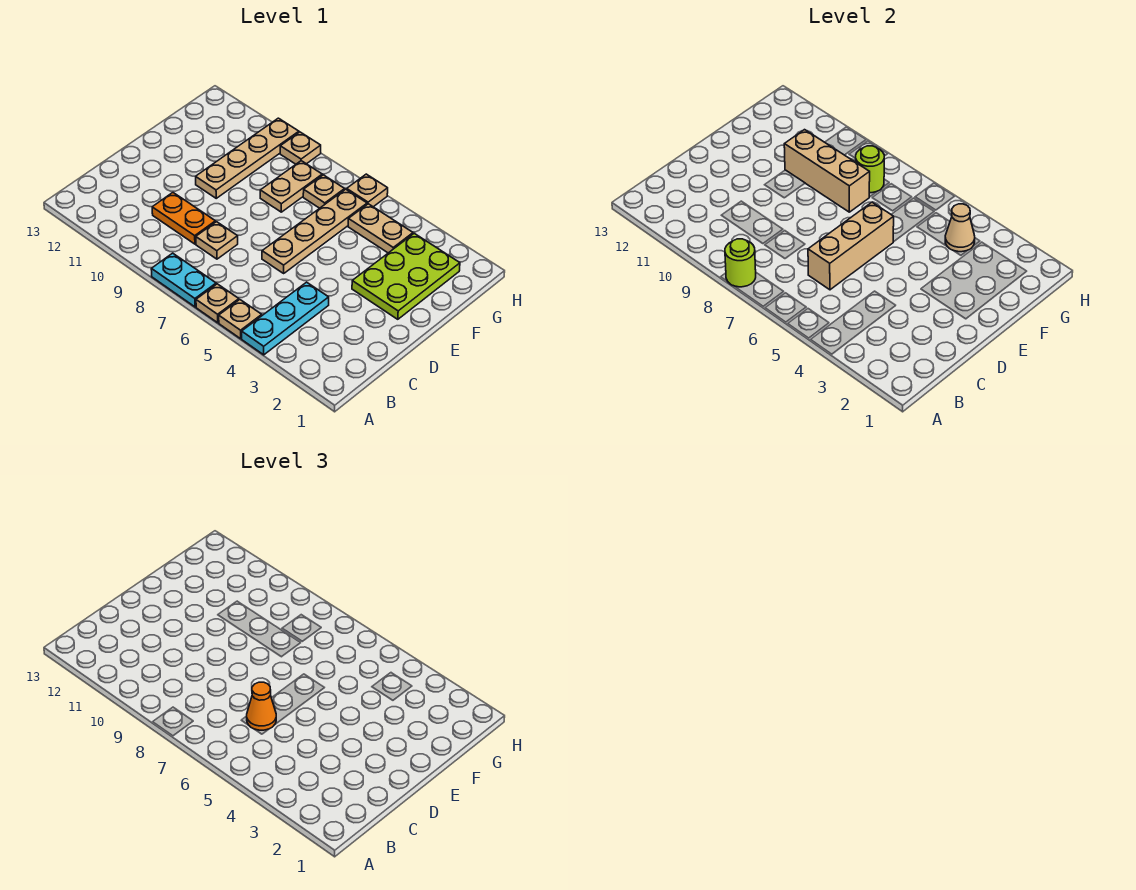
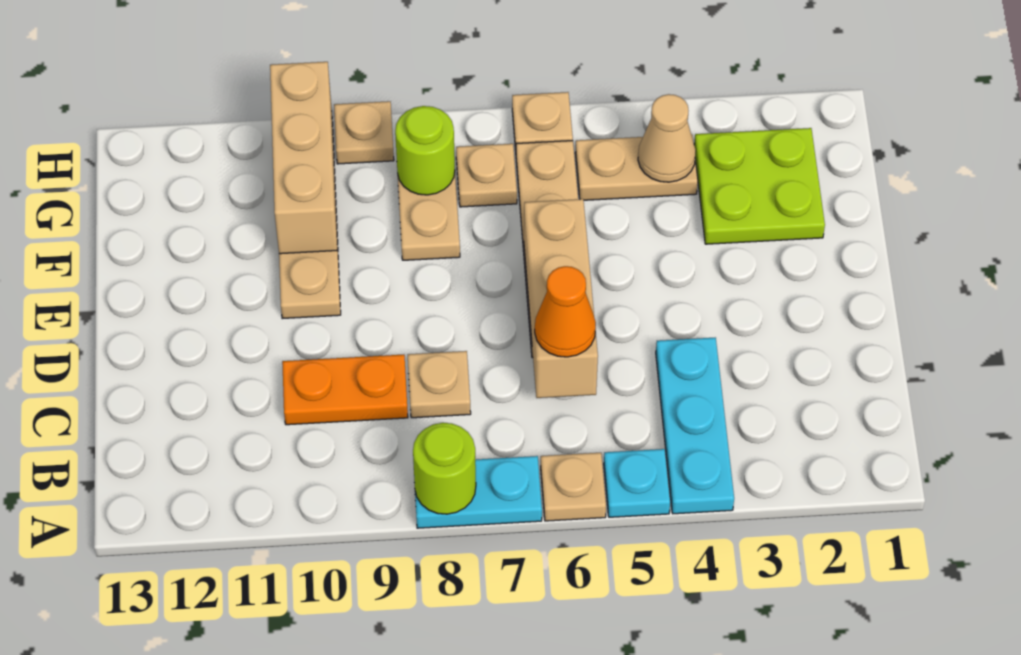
tan 1x1 plate [219,300,262,339] -> cyan 1x1 plate [604,449,670,517]
lime 2x3 plate [352,233,460,319] -> lime 2x2 plate [694,128,825,244]
tan 1x3 brick [784,130,870,212] -> tan 1x3 brick turned to [270,62,337,254]

